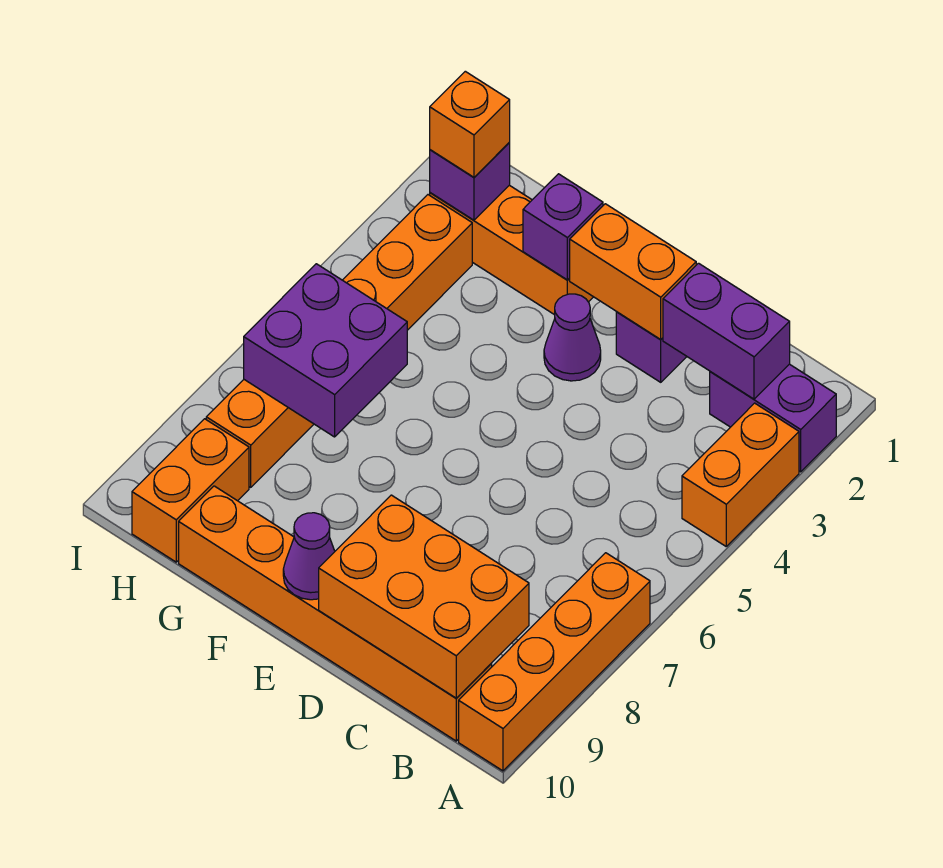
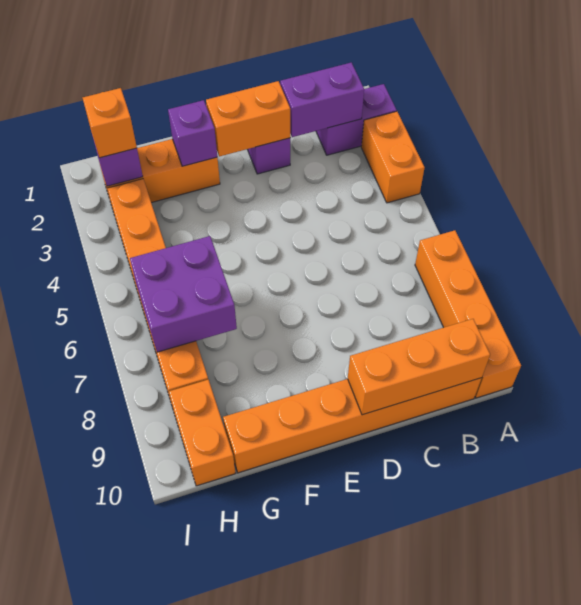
orange 2x3 brick [319,495,529,698] -> orange 1x3 brick [348,319,490,415]
purple 1x1 cone [544,294,601,381] -> none
purple 1x1 cone [283,513,335,600] -> none

